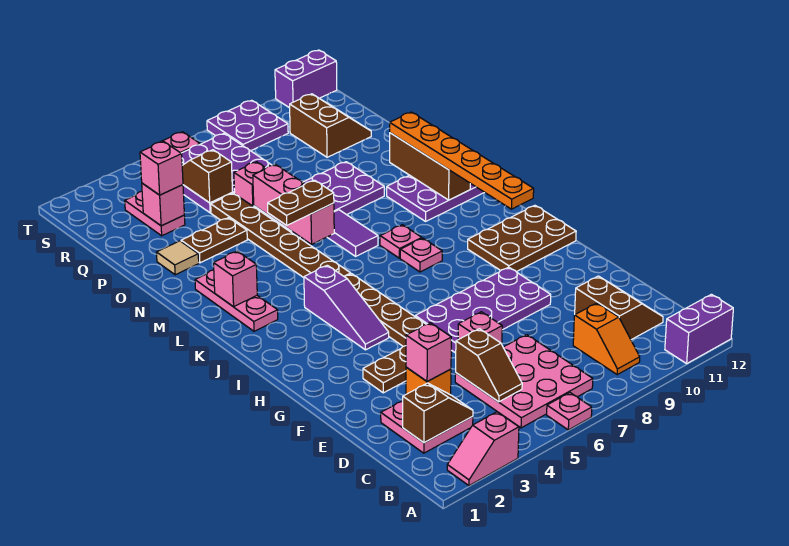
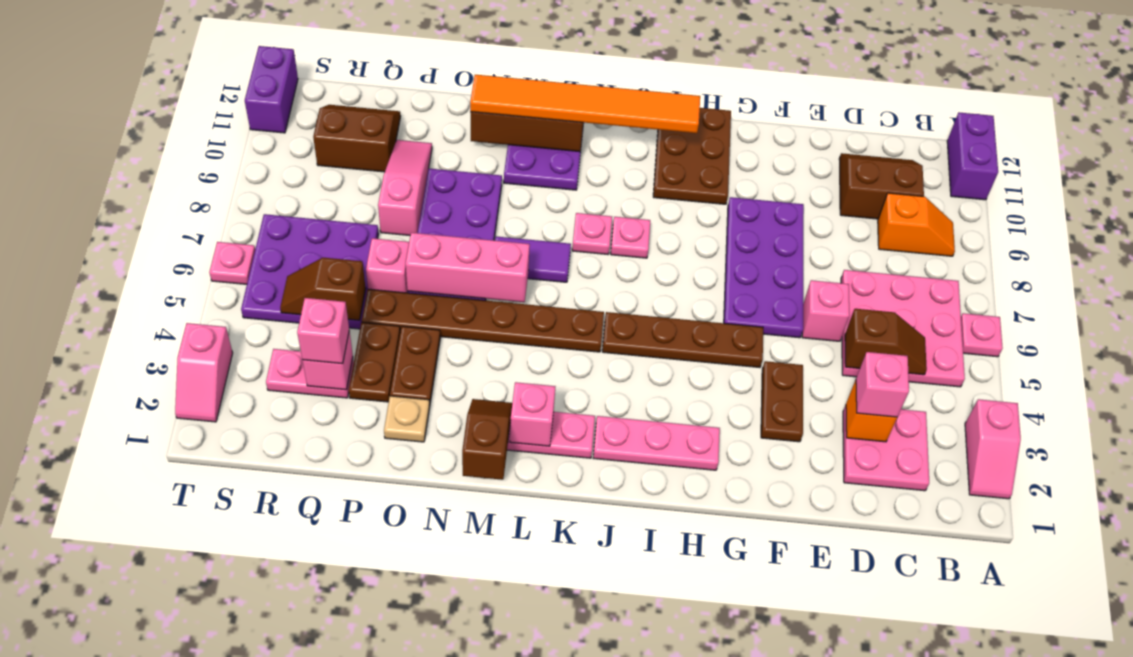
brown 1x2 slope [403,383,473,443] -> brown 1x2 slope moved to [462,399,512,480]
none -> pink 1x3 plate [593,416,720,470]
purple 1x3 slope [304,265,389,350] -> none
orange 1x6 plate [390,112,534,209] -> orange 1x6 tile [470,75,700,133]
brown 1x2 plate [268,180,334,225] -> brown 1x2 plate moved to [349,322,400,402]
tan 1x1 tile [156,241,199,275] -> tan 1x1 plate [384,396,430,442]
none -> pink 1x3 slope [378,140,432,235]
purple 2x2 plate [207,100,288,151] -> none
none -> pink 1x2 slope [175,323,233,422]

